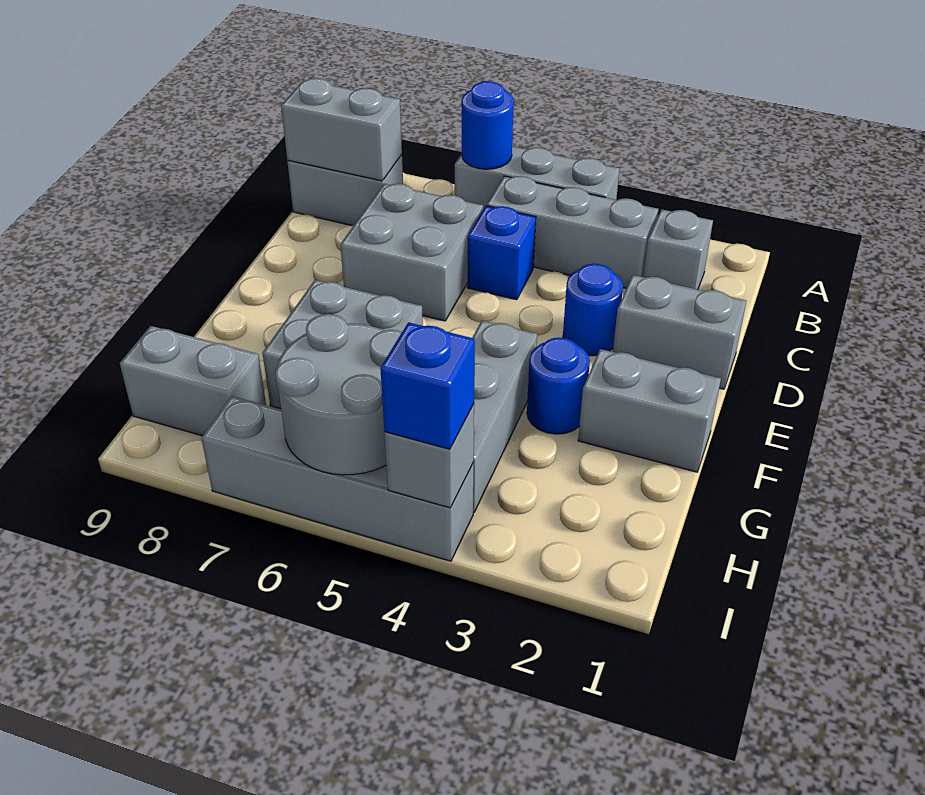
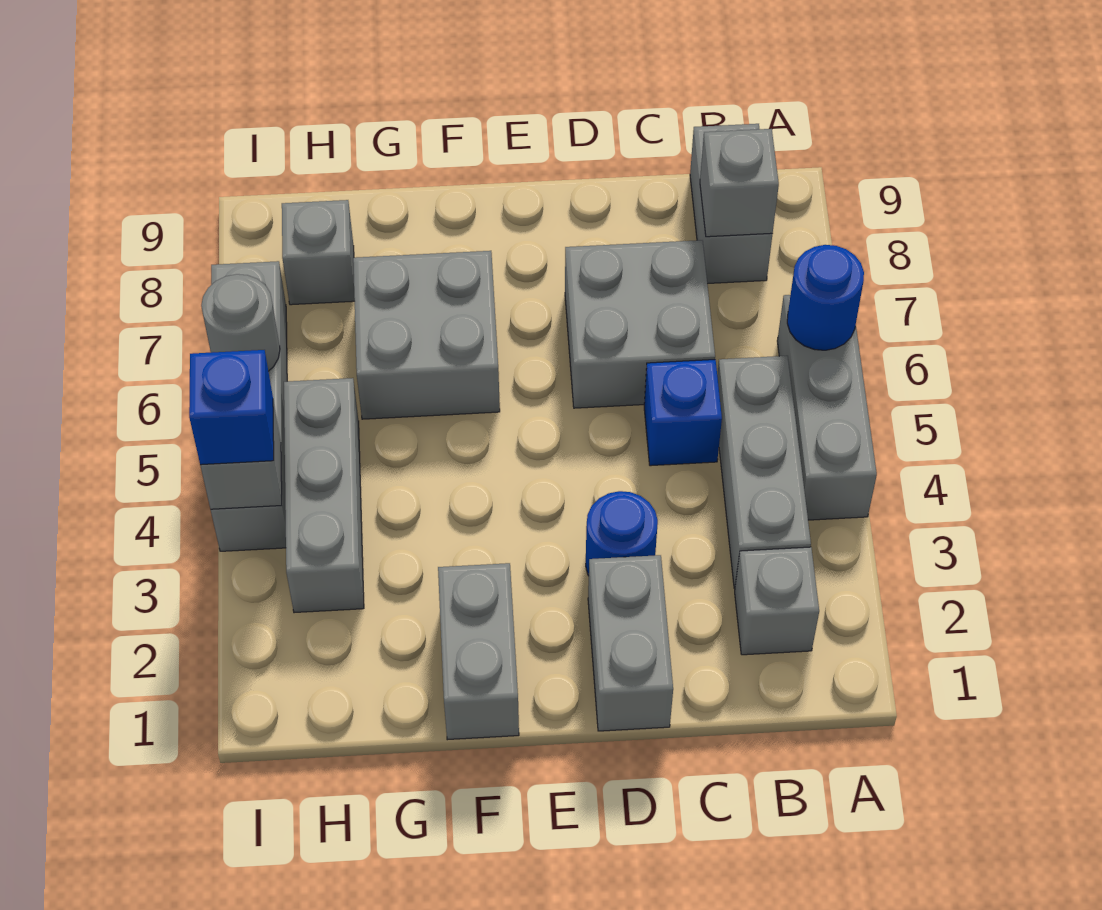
grey 1x2 brick [281,78,402,181] -> grey 1x1 brick [700,129,779,237]
blue 1x1 round brick [527,338,590,434] -> none
grey 1x3 brick [472,320,537,513] -> grey 1x3 brick turned to [284,378,364,613]
grey 2x2 round brick [275,314,402,475] -> grey 1x1 round brick [201,274,280,371]
grey 1x2 brick [120,326,266,436] -> grey 1x1 brick [282,200,355,305]

